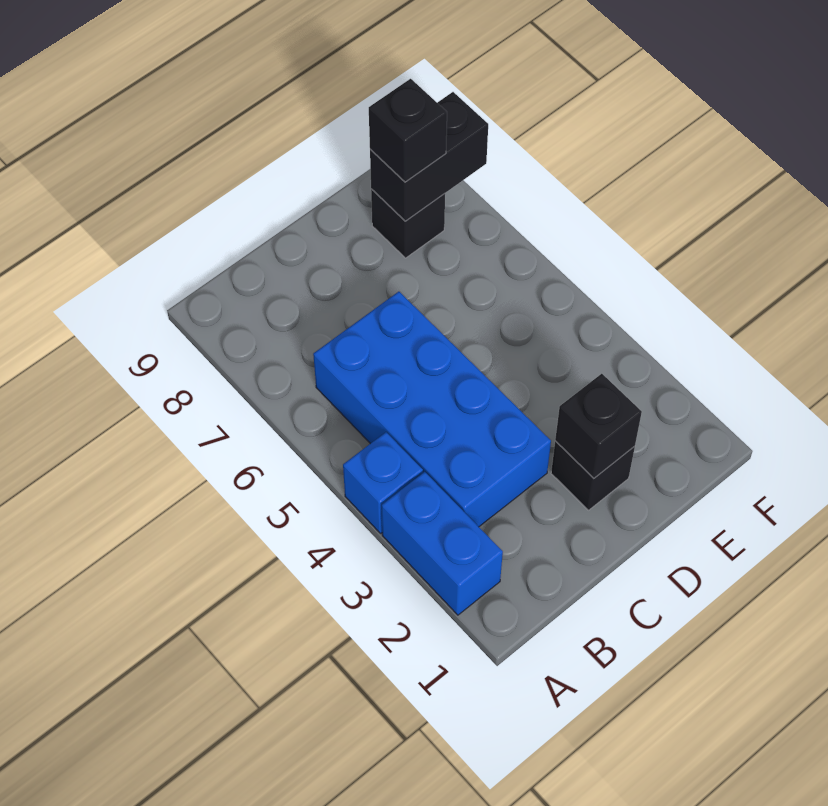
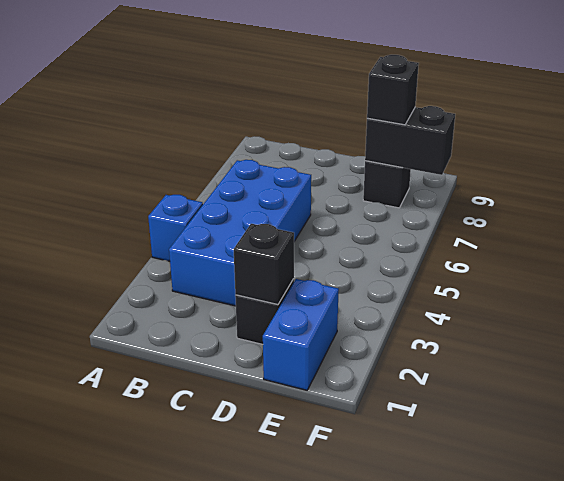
blue 1x2 brick [382,472,503,615] -> blue 1x2 brick moved to [263,279,339,390]

